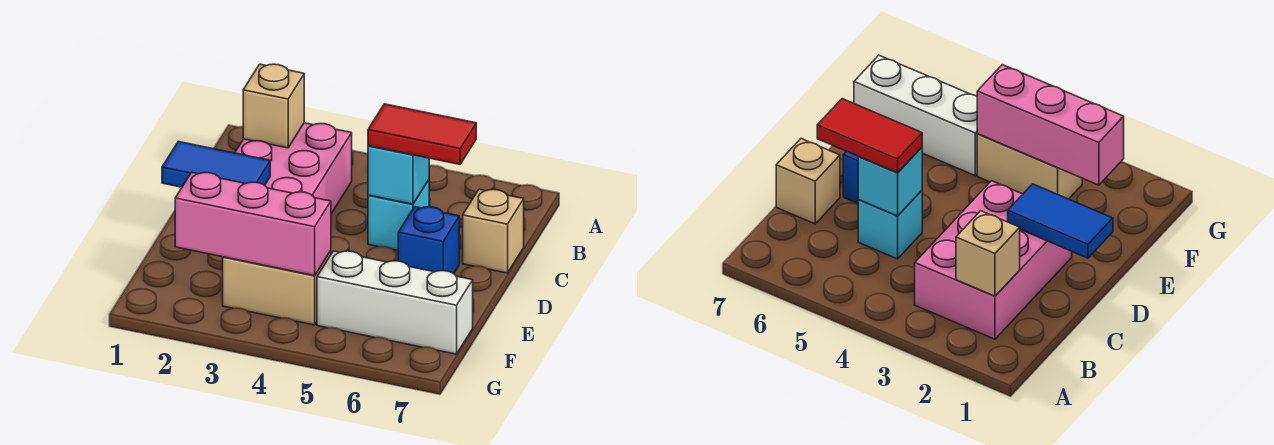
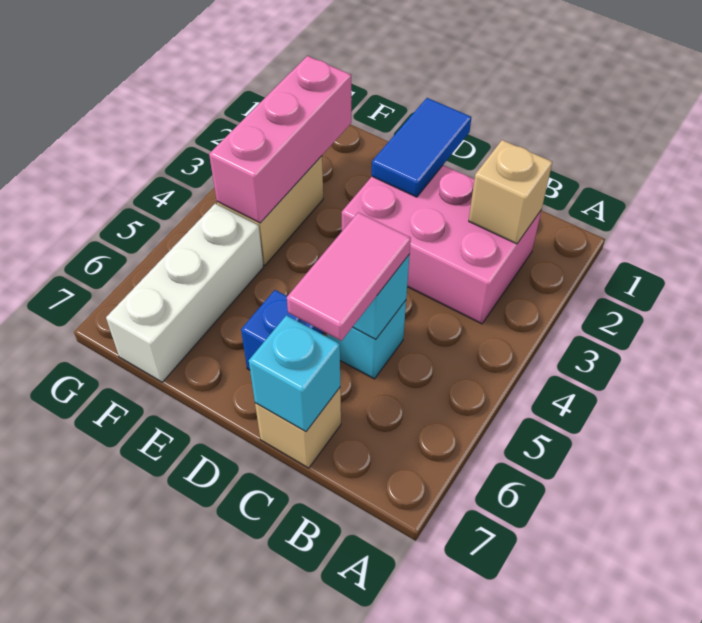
red 1x2 tile [368,104,476,164] -> pink 1x2 tile [287,212,411,341]
none -> cyan 1x1 brick [249,315,340,432]

